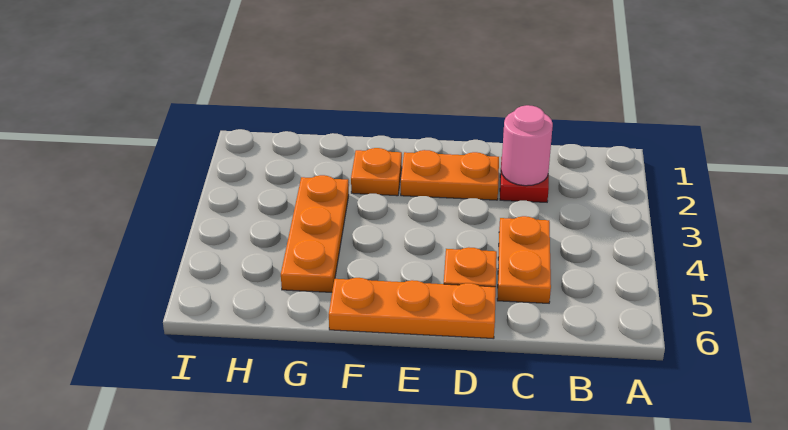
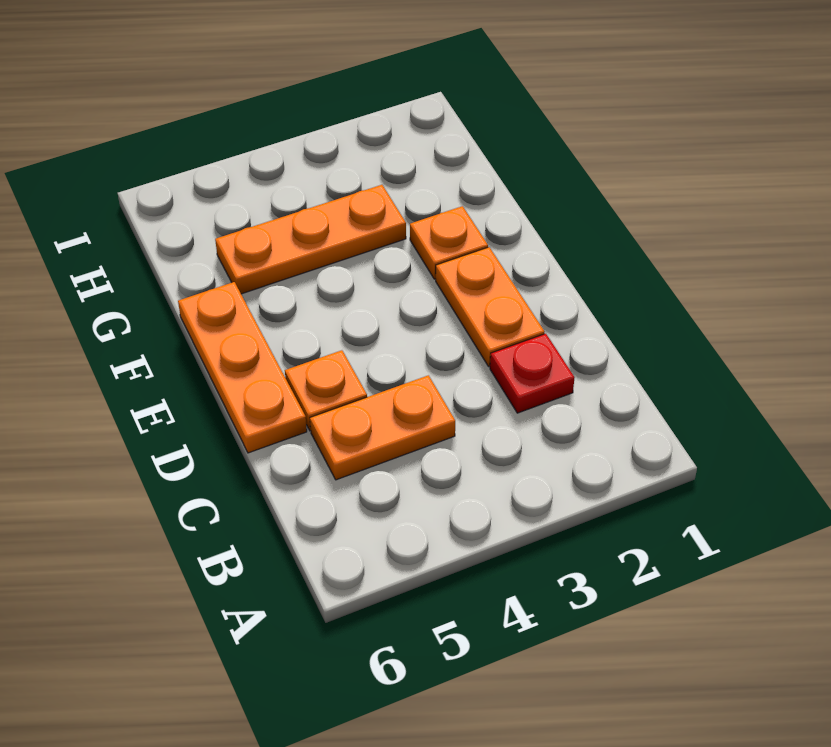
pink 1x1 round brick [501,105,553,186] -> none

